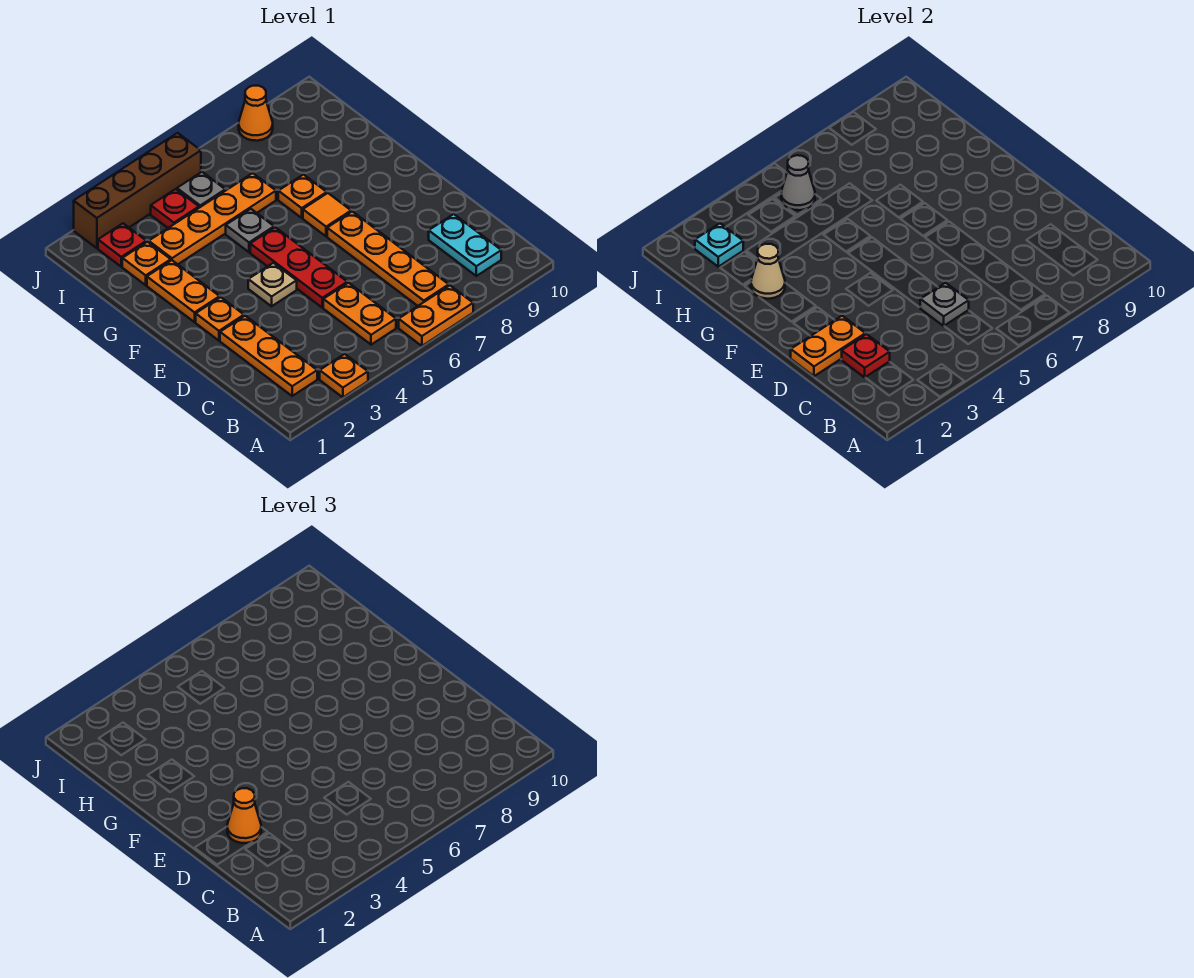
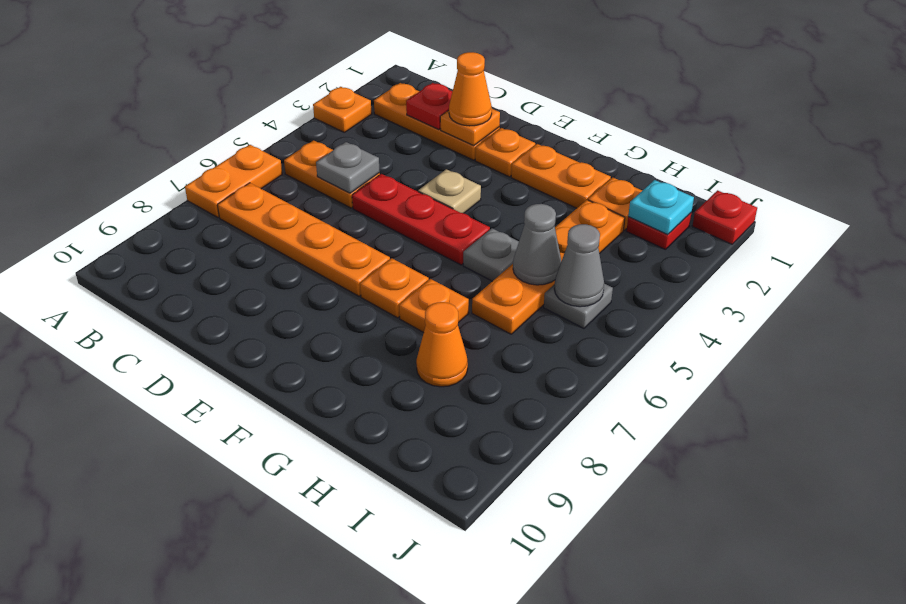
cyan 1x2 plate [429,214,501,276] -> none
orange 1x2 plate [791,316,865,376] -> orange 1x1 plate [440,109,500,146]
orange 1x1 tile [303,193,351,236] -> orange 1x1 plate [360,258,429,318]
tan 1x1 cone [751,244,785,299] -> none
none -> grey 1x1 cone [513,204,561,285]
red 1x1 plate [151,189,199,228] -> red 1x1 plate moved to [692,190,757,244]
brown 1x4 brick [74,133,201,248] -> none
orange 1x1 cone [239,86,273,141] -> orange 1x1 cone moved to [416,302,468,387]

